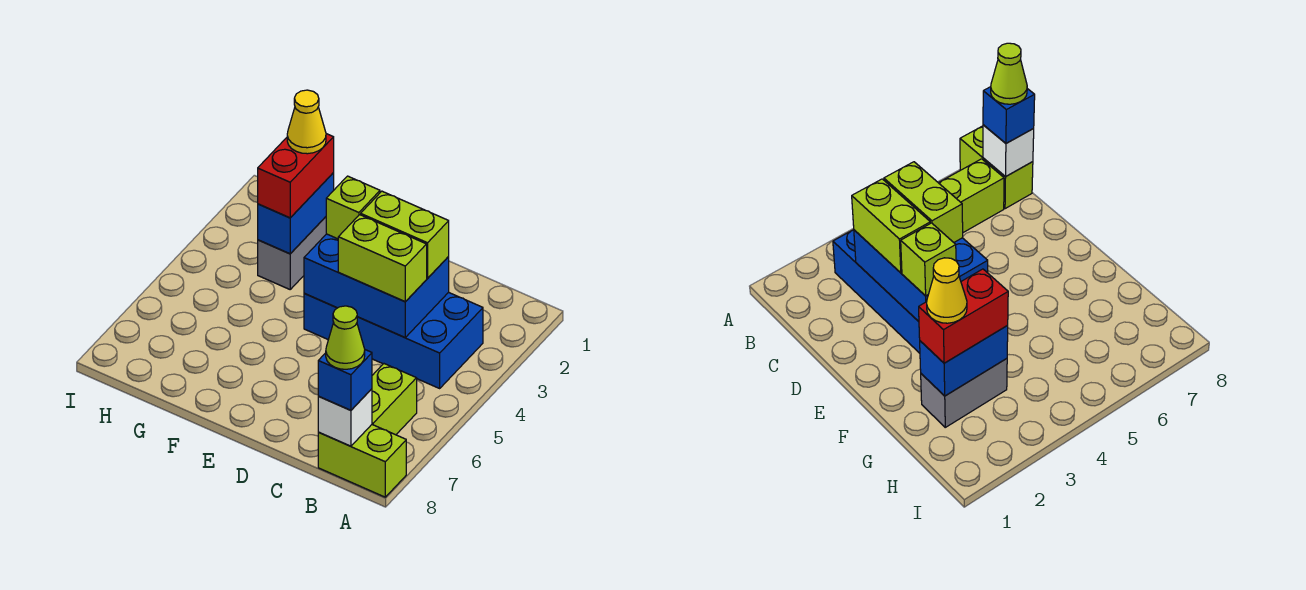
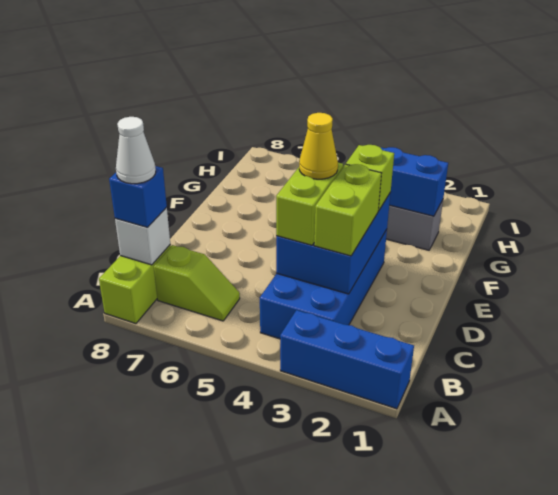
none -> blue 1x3 brick [280,310,414,409]
lime 1x2 brick [372,364,417,435] -> lime 1x2 slope [154,245,240,321]
lime 1x1 cone [326,306,365,369] -> white 1x1 cone [116,117,156,184]
red 1x2 brick [258,134,334,218] -> none
yellow 1x1 cone [287,90,326,154] -> yellow 1x1 cone moved to [299,113,338,179]

